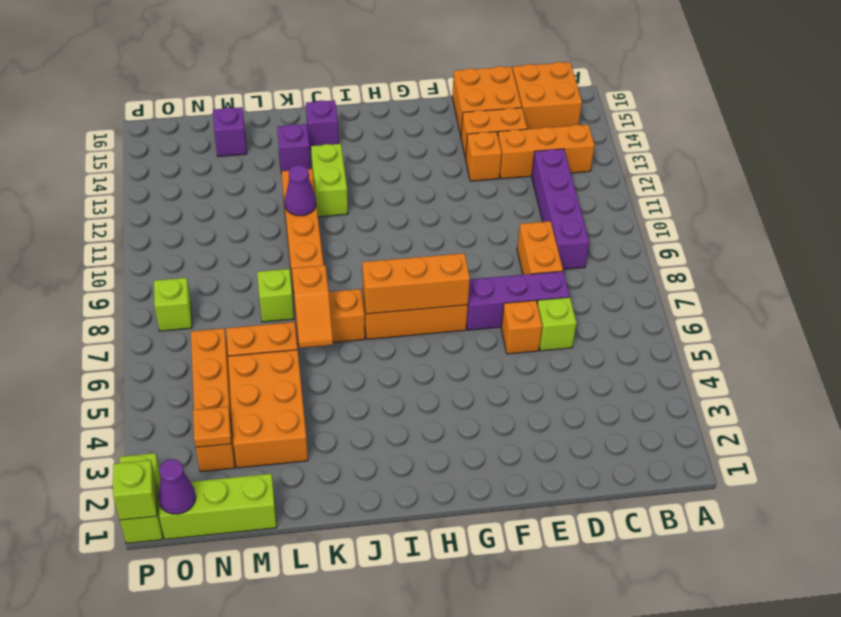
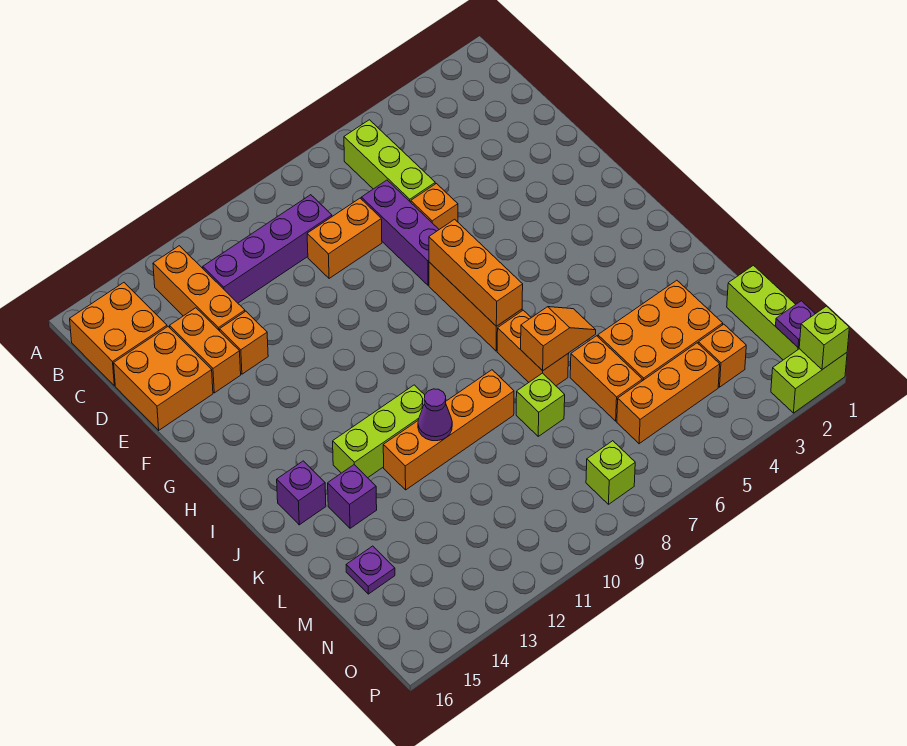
lime 1x1 brick [537,297,577,351] -> lime 1x3 brick [344,120,435,202]
lime 1x2 brick [311,144,348,217] -> lime 1x3 brick [333,385,425,478]
purple 1x1 brick [213,107,247,156] -> purple 1x1 plate [346,546,395,594]
orange 1x1 plate [193,407,232,447] -> none
purple 1x1 cone [158,459,196,514] -> purple 1x1 plate [776,301,815,347]

